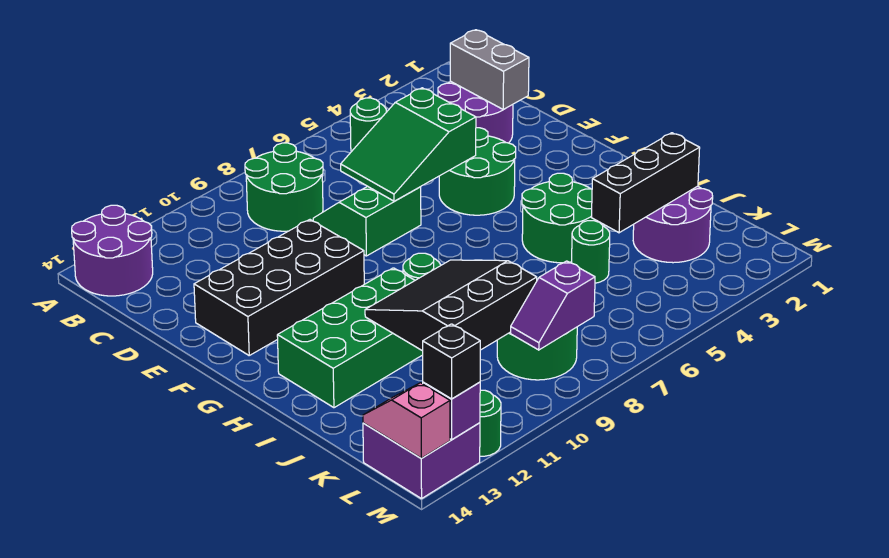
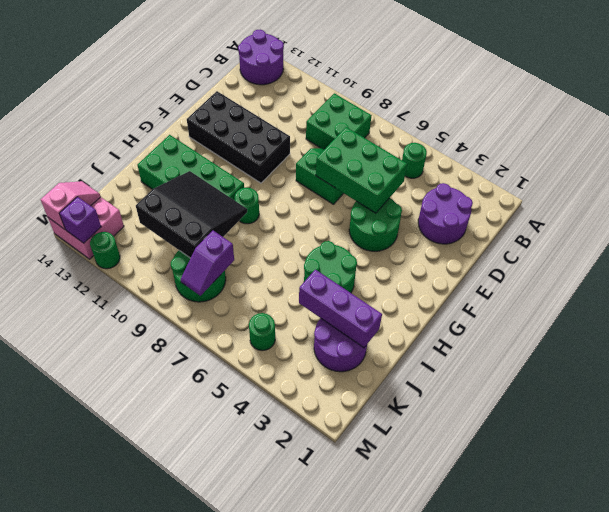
green 2x2 round brick [245,143,323,231] -> green 2x2 brick [306,93,372,148]
grey 1x2 brick [450,30,529,110] -> none
green 2x3 slope [341,88,476,201] -> green 2x3 brick [316,127,407,213]
black 1x3 brick [591,133,700,233] -> purple 1x3 brick [299,270,382,347]
green 1x1 round brick [572,221,610,283] -> green 1x1 round brick moved to [249,313,275,350]
purple 1x2 slope [510,261,595,350] -> purple 1x2 slope turned to [181,231,234,296]
purple 2x2 brick [363,423,480,499] -> pink 2x2 brick [48,197,124,259]
black 1x1 brick [423,324,480,399] -> none

